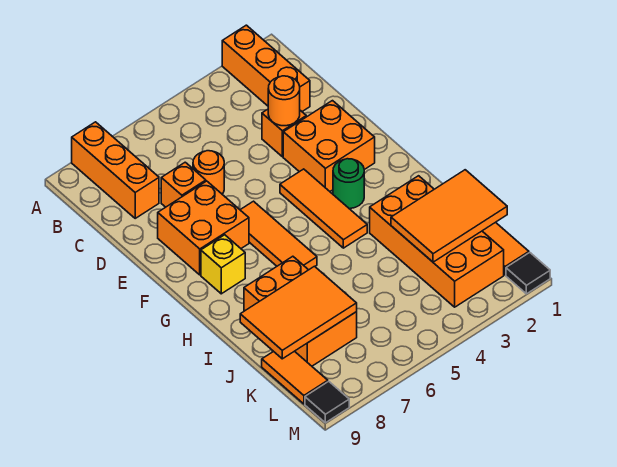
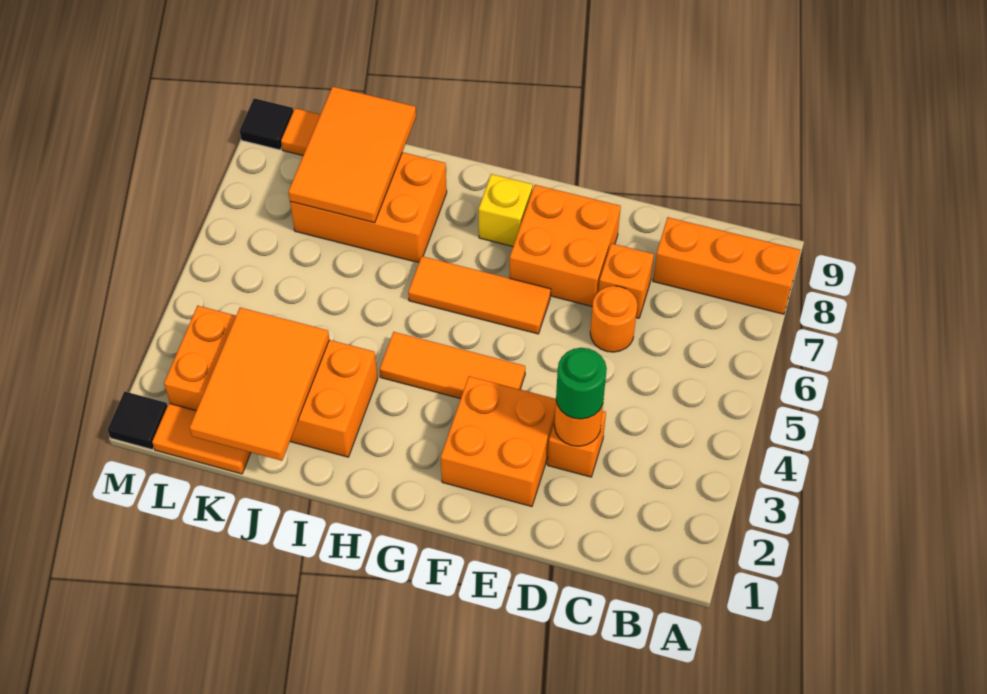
orange 1x3 brick [222,25,310,111] -> none
green 1x1 round brick [333,159,364,209] -> green 1x1 round brick moved to [556,348,607,419]

